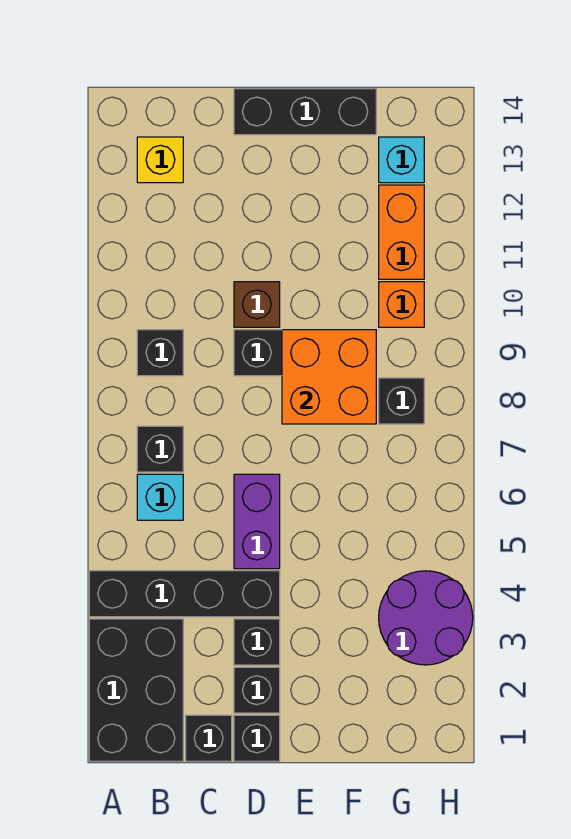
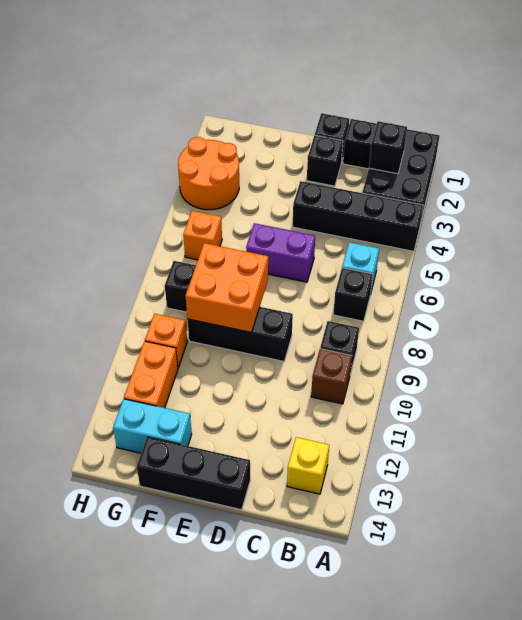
black 1x1 brick [234,619,280,665] -> black 1x1 brick moved to [369,121,407,174]
purple 1x2 brick [234,474,280,569] -> purple 1x2 brick turned to [246,223,315,282]
brown 1x1 brick [234,282,280,327] -> brown 1x1 brick moved to [311,349,352,404]
purple 2x2 round brick [379,571,473,665] -> orange 2x2 round brick [178,137,239,210]
none -> orange 1x1 brick [183,211,222,260]
cyan 1x1 brick [379,137,424,183] -> cyan 1x2 brick [113,399,192,453]

